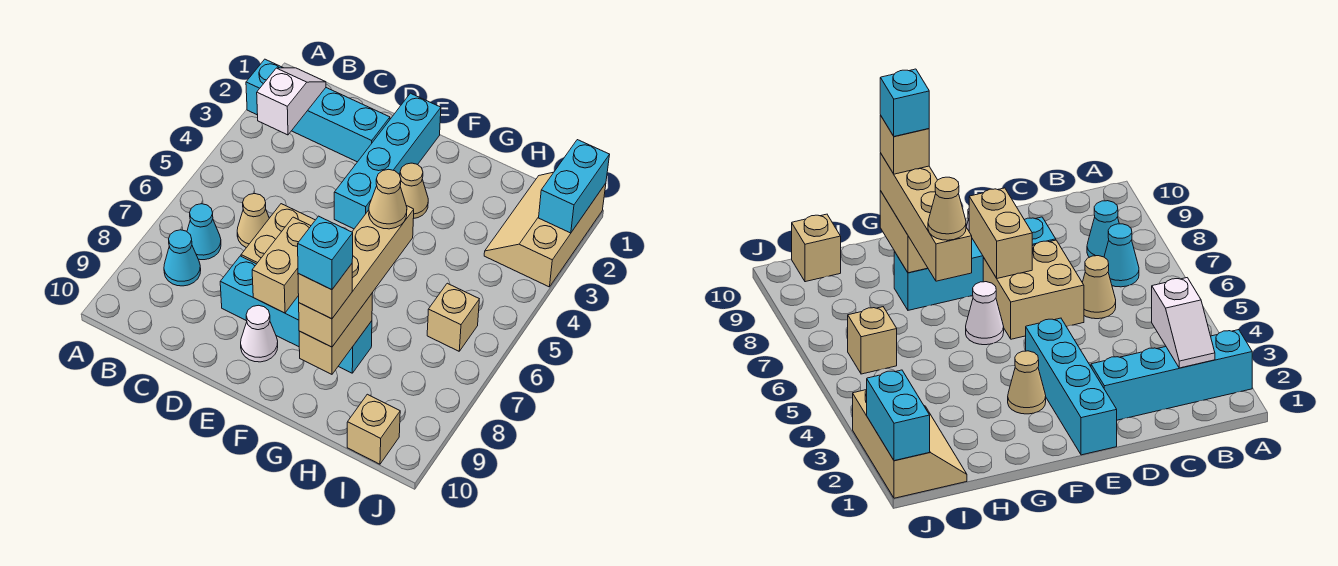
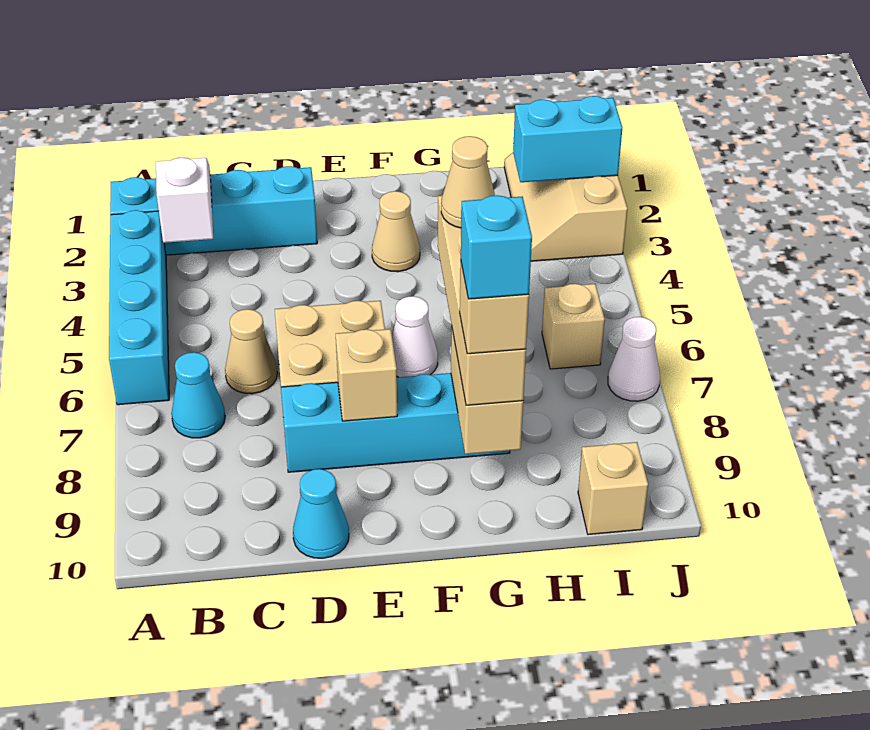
cyan 1x1 cone [164,230,201,286] -> cyan 1x1 cone moved to [293,469,349,558]
cyan 1x4 brick [334,93,441,229] -> cyan 1x4 brick moved to [109,210,169,405]
tan 1x2 brick [252,217,311,313] -> tan 1x1 brick [336,329,397,421]
white 1x1 cone [241,305,278,362] -> white 1x1 cone moved to [608,317,660,401]
cyan 1x2 brick [539,140,610,233] -> cyan 1x2 brick turned to [513,96,622,182]

